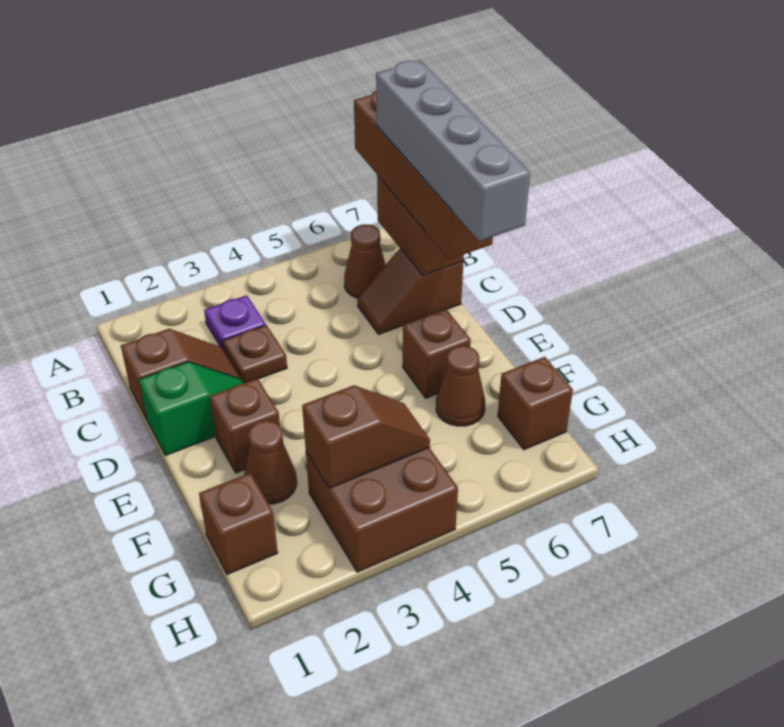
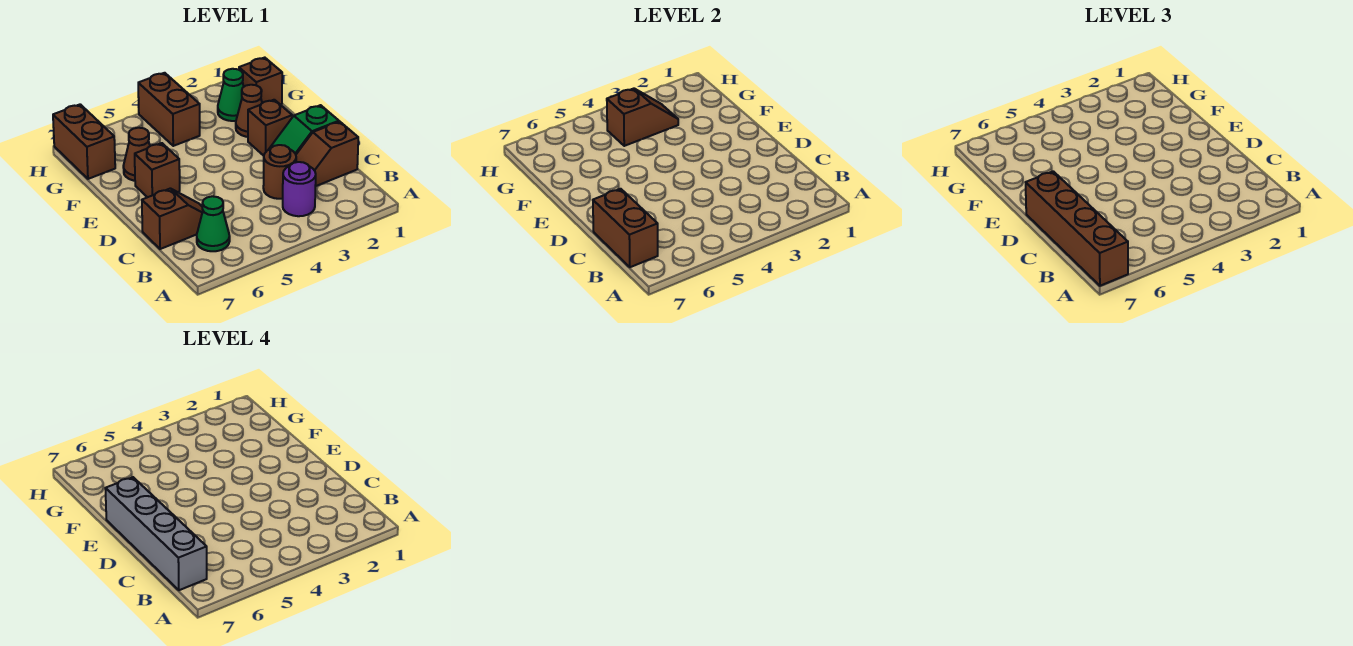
purple 1x1 plate [204,295,266,351] -> purple 1x1 round brick [283,162,316,216]
brown 1x1 cone [344,224,386,298] -> green 1x1 cone [197,196,230,251]
brown 1x1 plate [223,325,287,383] -> brown 1x1 round brick [263,145,296,199]
none -> green 1x1 cone [218,69,244,121]
brown 2x2 brick [306,448,458,572] -> brown 1x2 brick [138,73,200,146]
brown 1x2 slope [302,385,430,488] -> brown 1x2 slope turned to [607,89,678,146]
brown 1x1 brick [498,357,573,450] -> brown 1x2 brick [53,104,115,179]

